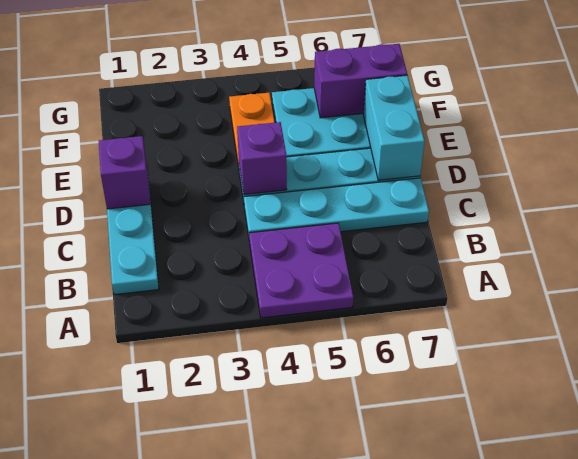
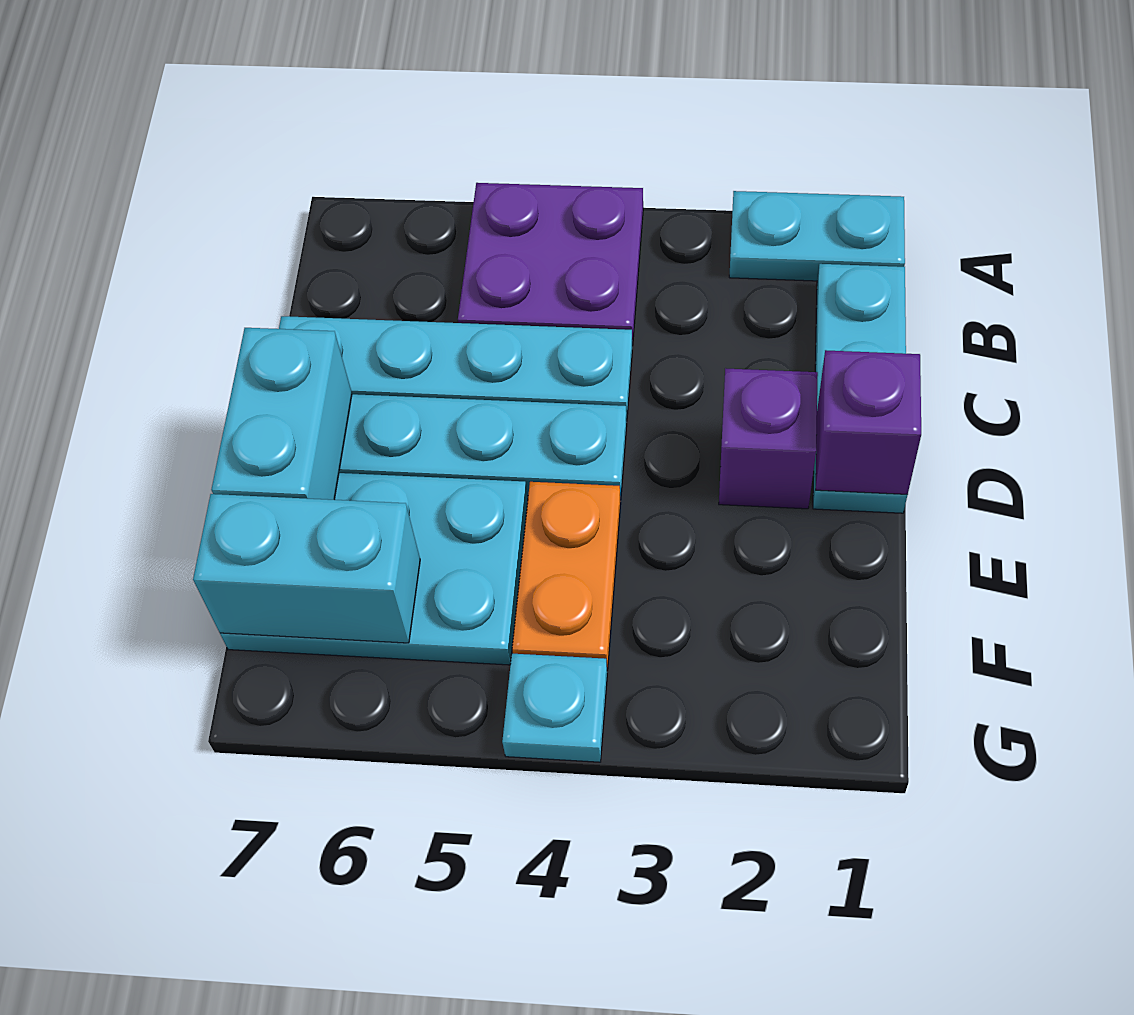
none -> cyan 1x2 plate [729,191,905,281]
purple 1x1 brick [237,122,287,194] -> purple 1x1 brick moved to [719,368,818,509]
purple 1x2 brick [314,44,407,118] -> cyan 1x2 brick [193,494,420,643]
none -> cyan 1x1 plate [502,654,607,762]

